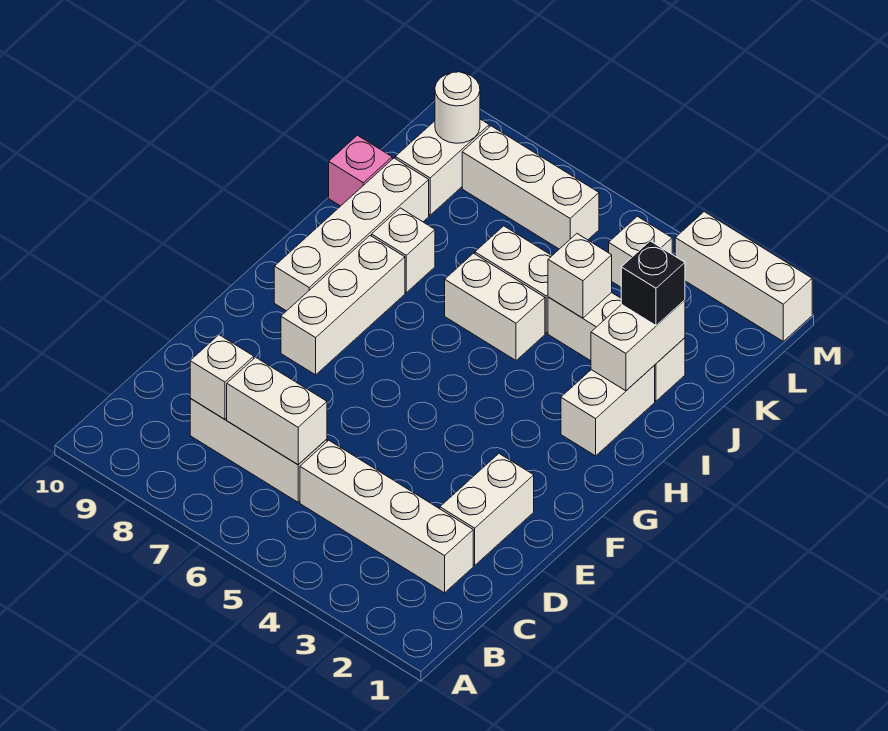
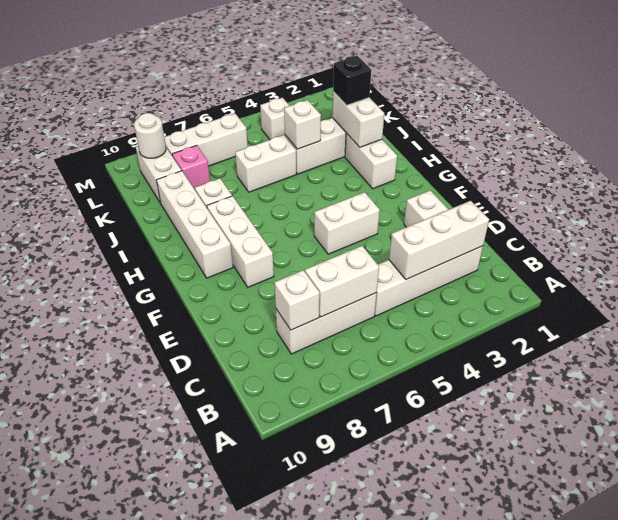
white 1x2 brick [445,253,545,360] -> white 1x2 brick moved to [314,192,380,254]
pink 1x1 brick [329,135,392,206] -> pink 1x1 brick moved to [172,145,210,189]
white 1x3 brick [675,212,812,341] -> white 1x3 brick moved to [389,201,489,279]

